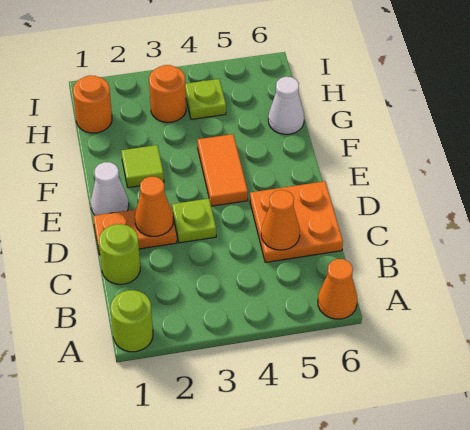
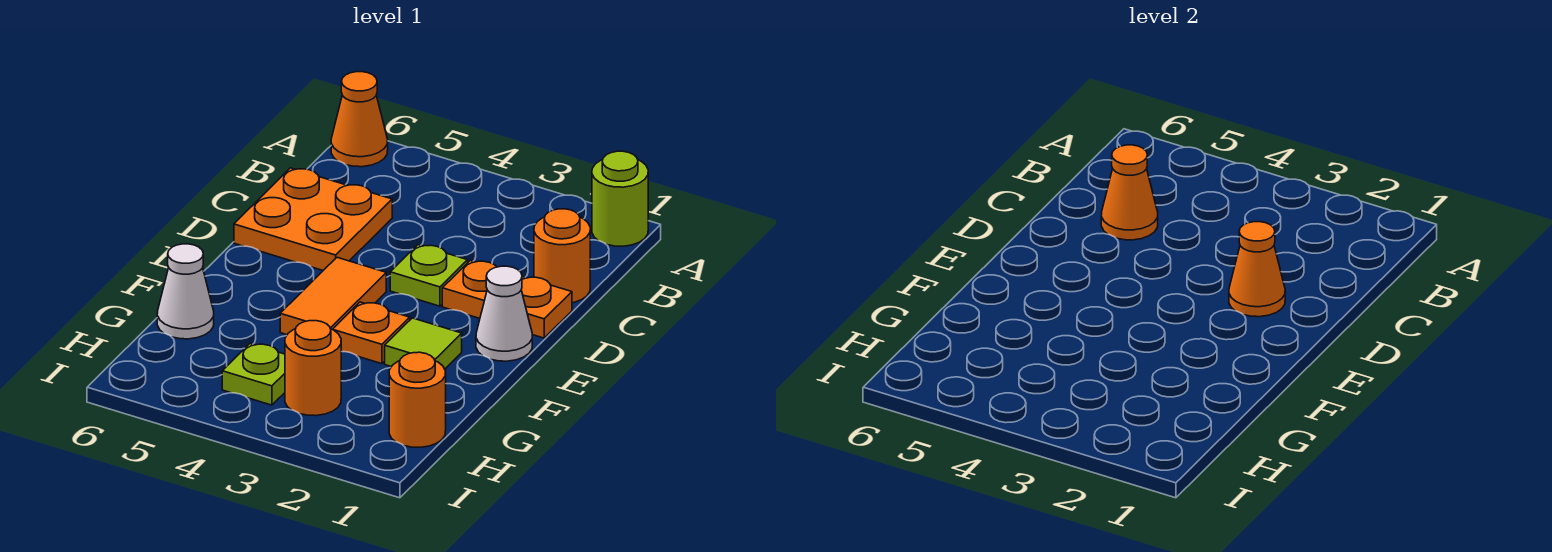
lime 1x1 round brick [99,224,140,284] -> orange 1x1 round brick [534,209,590,303]
none -> orange 1x1 plate [333,302,410,364]

